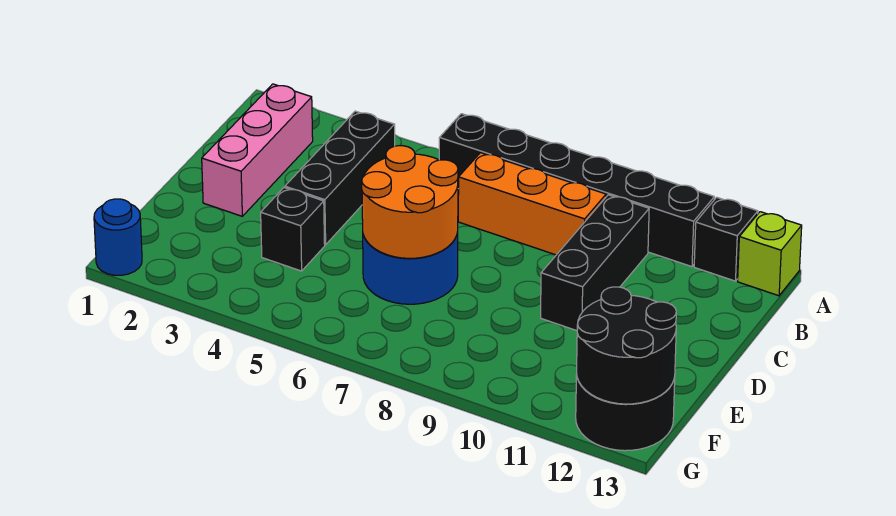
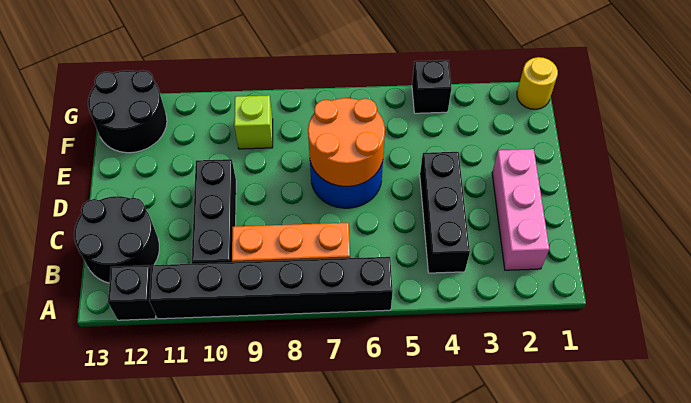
lime 1x1 brick [738,212,802,296] -> lime 1x1 brick moved to [234,95,273,149]
black 1x1 brick [261,188,325,271] -> black 1x1 brick moved to [412,60,452,113]
black 2x2 round brick [577,287,676,404] -> black 2x2 round brick moved to [74,196,159,283]
blue 1x1 round brick [94,199,142,275] -> yellow 1x1 round brick [517,57,558,109]

